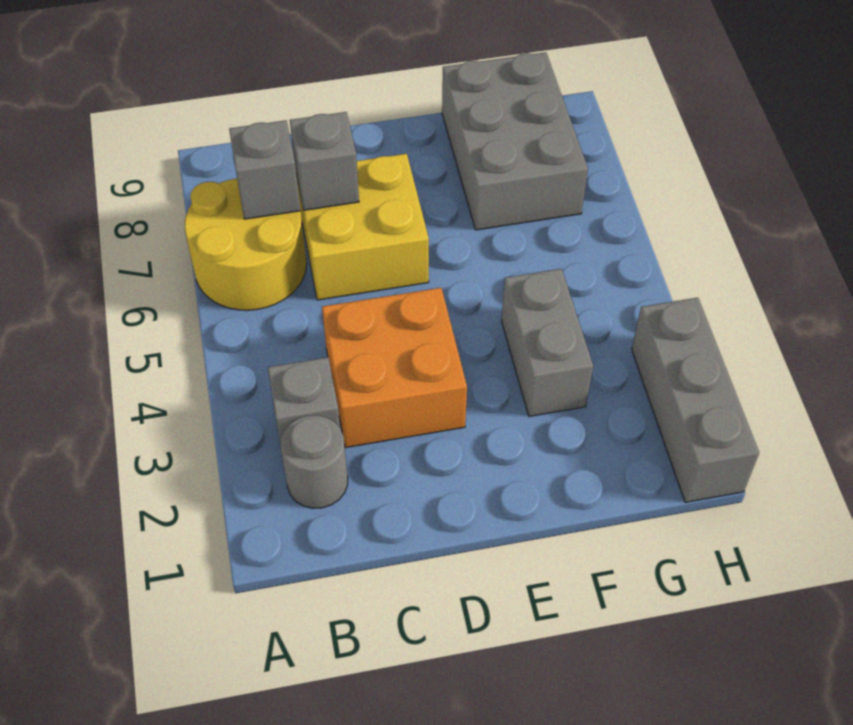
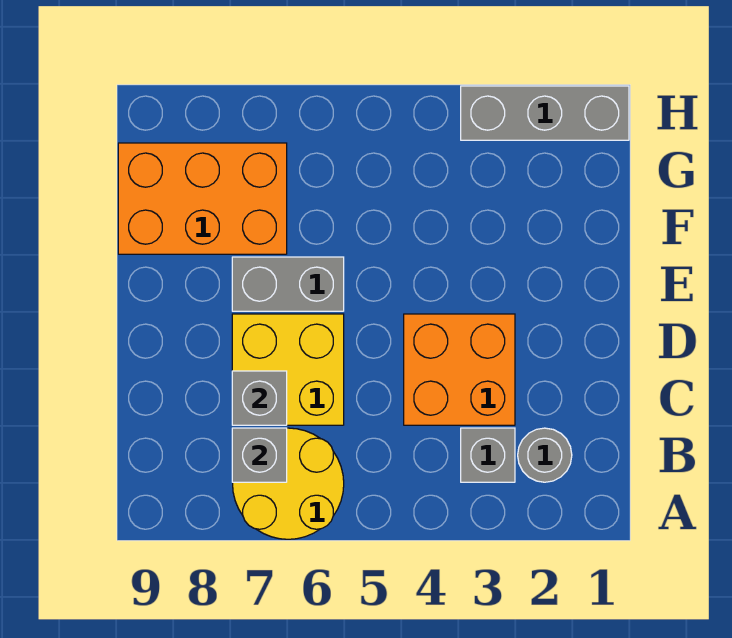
grey 1x2 brick [501,269,593,416] -> grey 1x2 brick moved to [232,257,344,311]
grey 2x3 brick [442,52,588,230] -> orange 2x3 brick [118,143,287,254]

